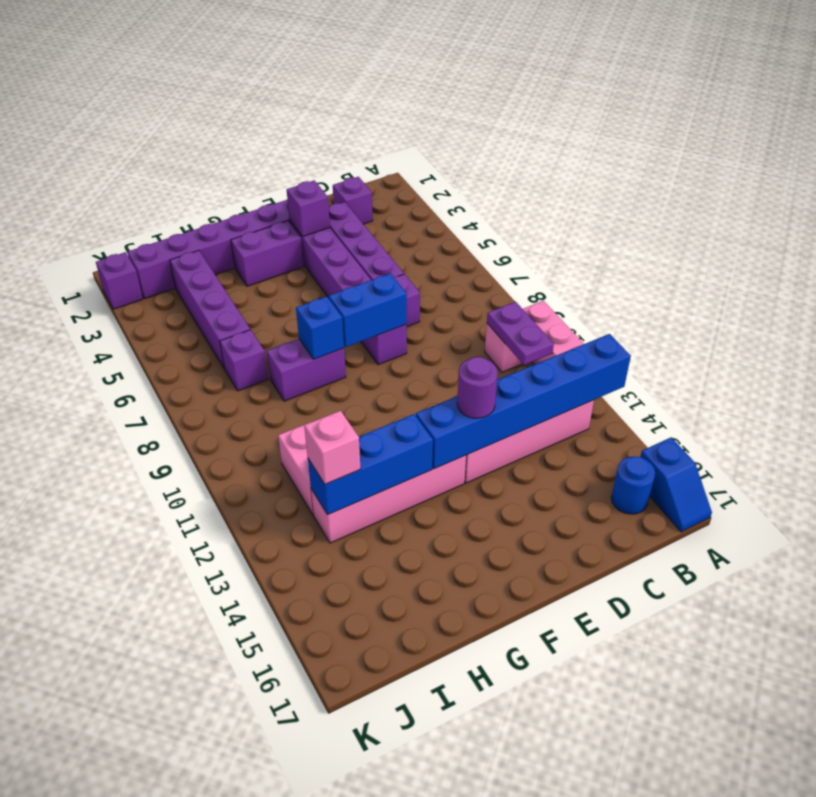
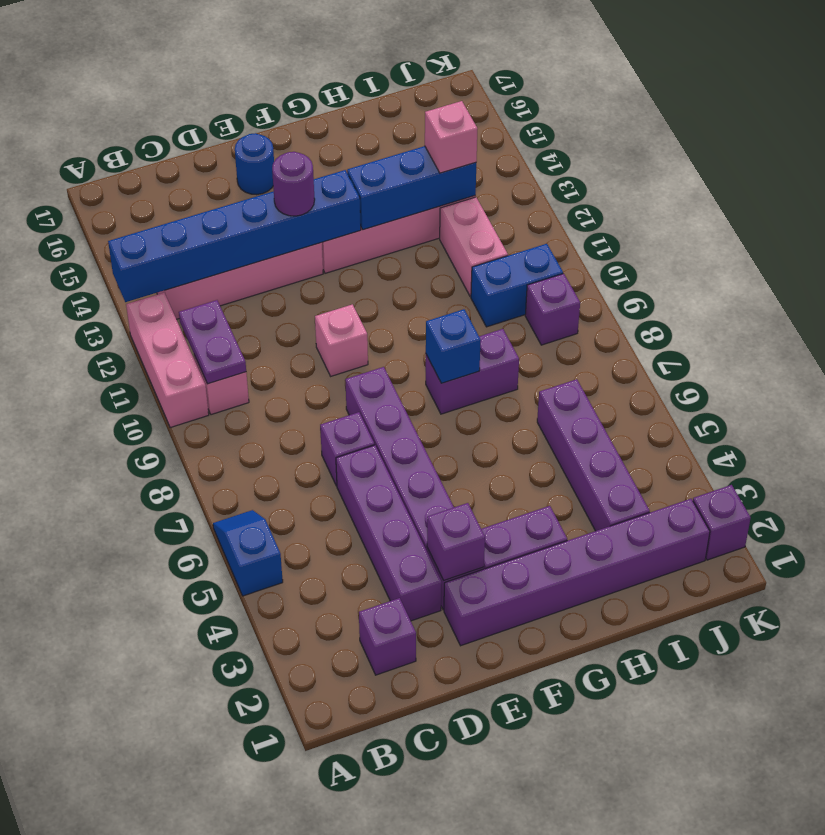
blue 1x2 slope [640,437,712,532] -> blue 1x2 slope moved to [213,510,283,596]
blue 1x1 round brick [611,457,655,514] -> blue 1x1 round brick moved to [235,133,274,195]
blue 1x2 brick [329,273,407,347] -> blue 1x2 brick moved to [471,244,563,327]
none -> pink 1x1 brick [315,304,368,376]
purple 1x1 brick [220,330,268,391] -> purple 1x1 brick moved to [525,274,580,345]

